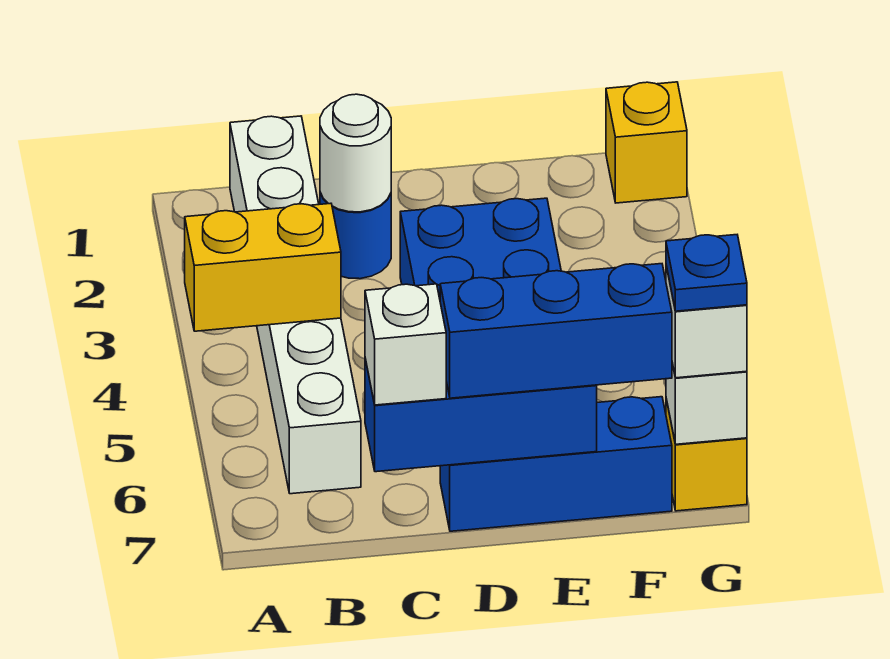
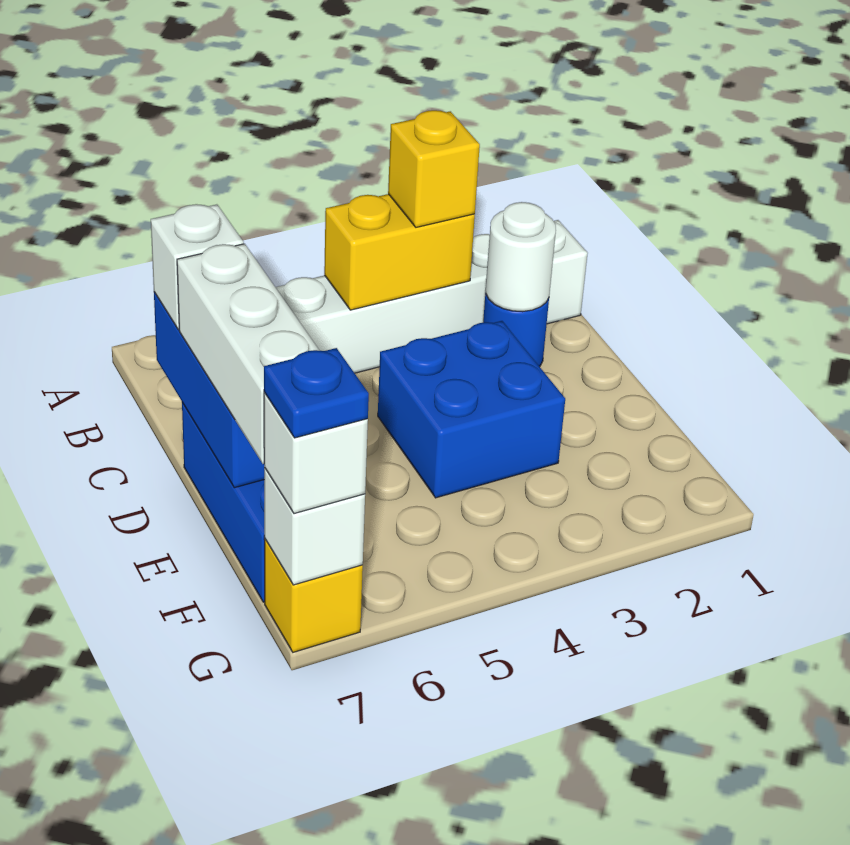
yellow 1x2 brick [185,203,341,331] -> yellow 1x2 brick turned to [324,194,475,310]
blue 1x3 brick [440,264,672,398] -> white 1x3 brick [177,244,320,464]
yellow 1x1 brick [606,82,687,203] -> yellow 1x1 brick moved to [388,110,480,227]

